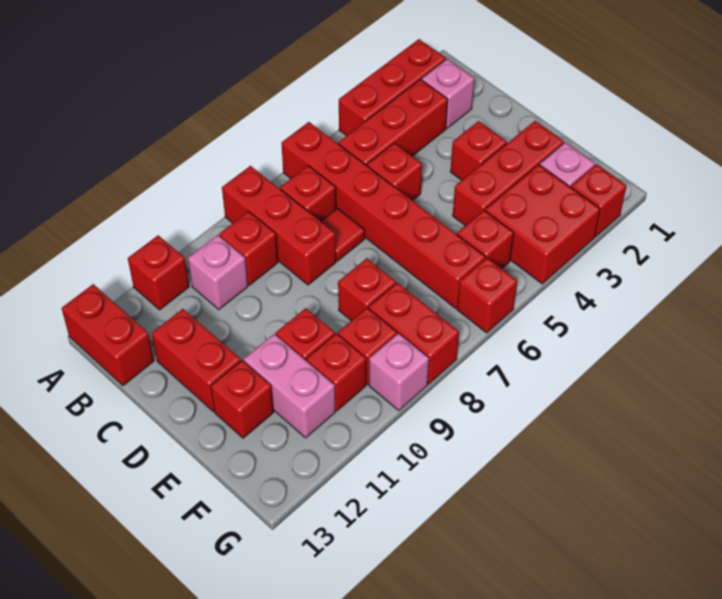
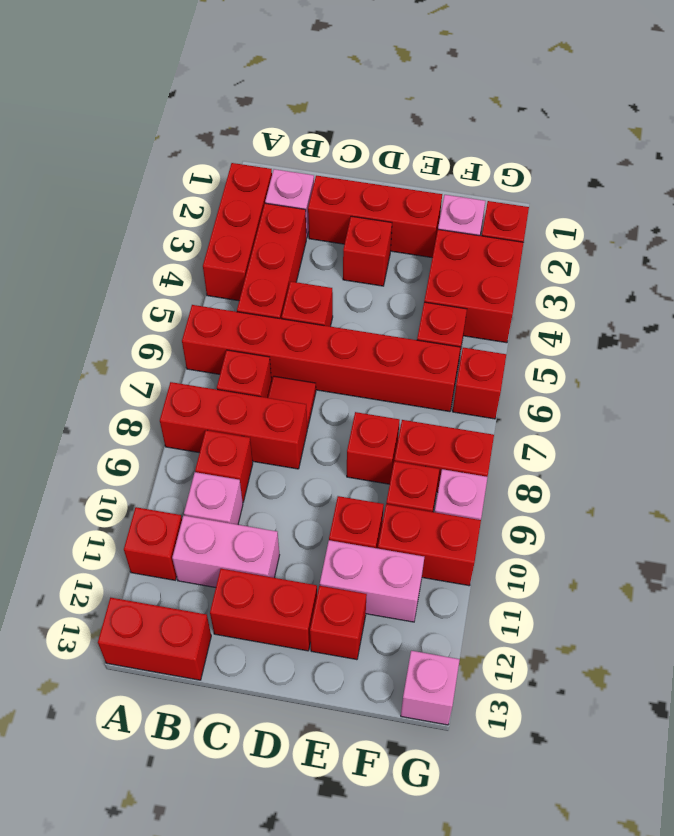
none -> pink 1x2 brick [172,515,279,587]
red 1x3 brick [453,121,564,226] -> red 1x3 brick turned to [308,176,442,258]
red 1x1 brick [307,334,366,411] -> red 1x2 brick [378,504,481,586]
none -> pink 1x1 brick [401,651,460,725]

